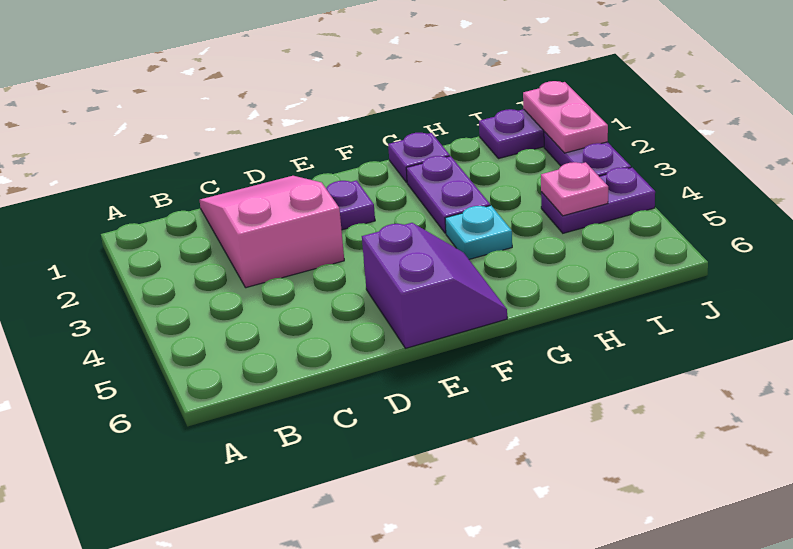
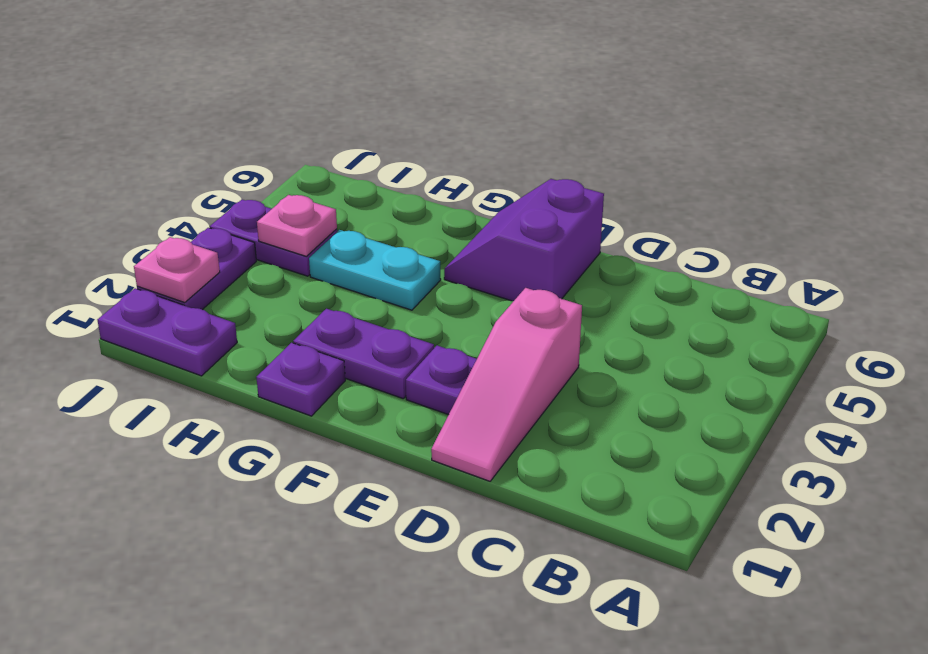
pink 2x3 slope [200,176,344,288] -> pink 1x3 slope [431,288,582,481]
purple 1x2 plate [406,156,490,233] -> purple 1x2 plate turned to [293,309,434,398]
cyan 1x1 plate [445,205,512,259] -> cyan 1x2 plate [309,230,441,310]
pink 1x2 plate [523,81,608,153] -> pink 1x1 plate [134,237,220,303]

